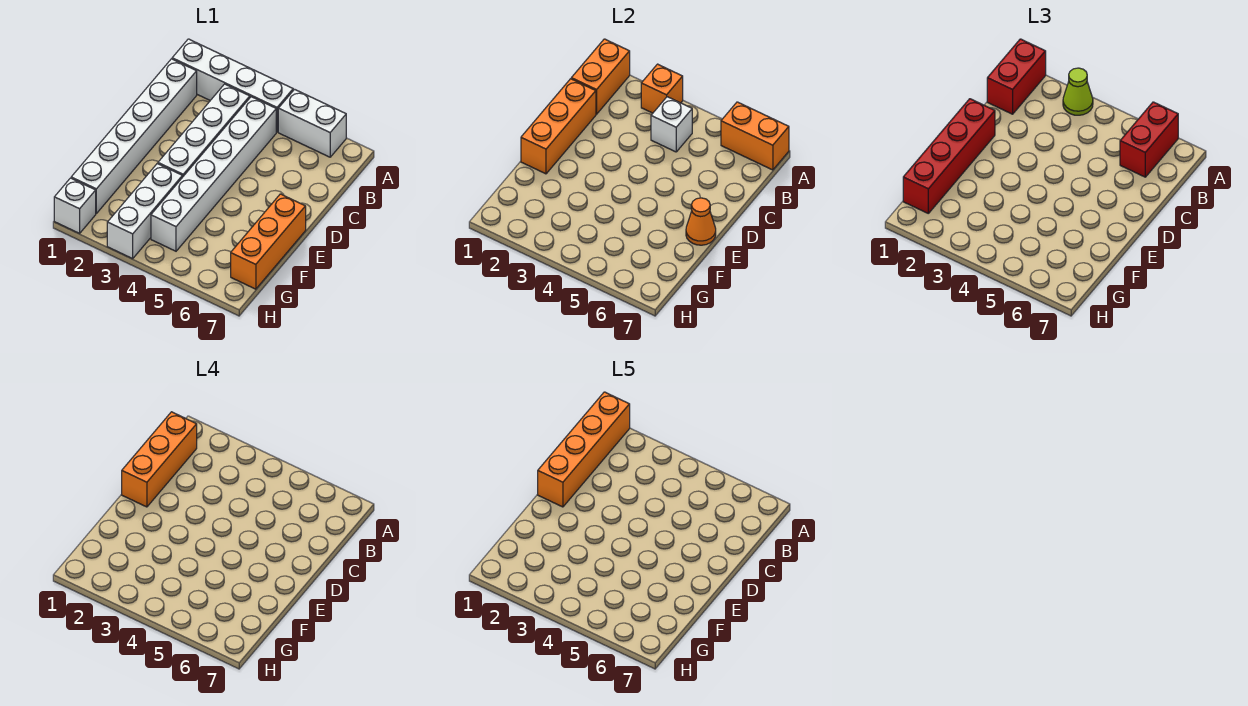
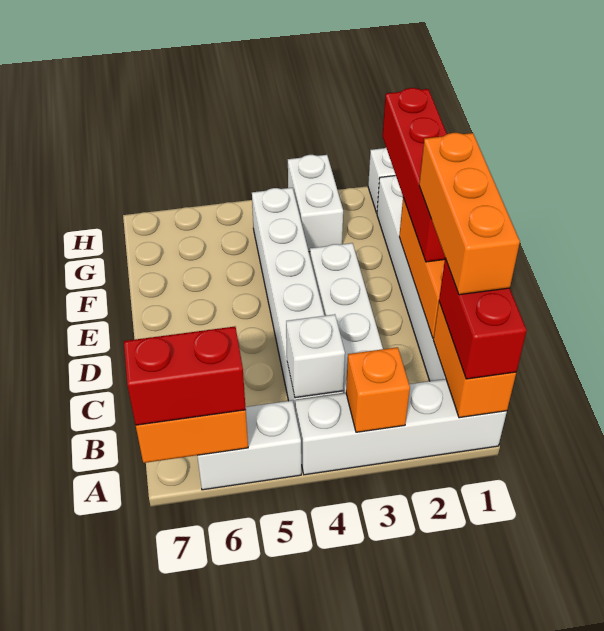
orange 1x4 brick [538,392,630,507] -> none
lime 1x1 cone [1063,68,1093,115] -> none
red 1x2 brick [1120,102,1178,177] -> red 1x2 brick turned to [124,327,246,425]
orange 1x3 brick [231,194,306,289] -> none
orange 1x1 cone [686,198,716,245] -> none
white 1x3 brick [107,164,182,259] -> white 1x2 brick [288,155,343,252]

